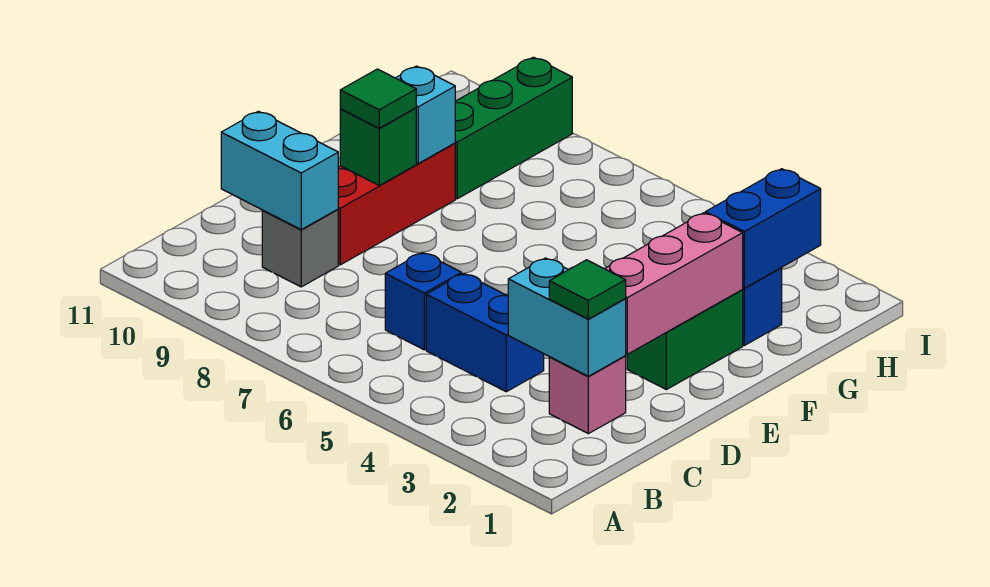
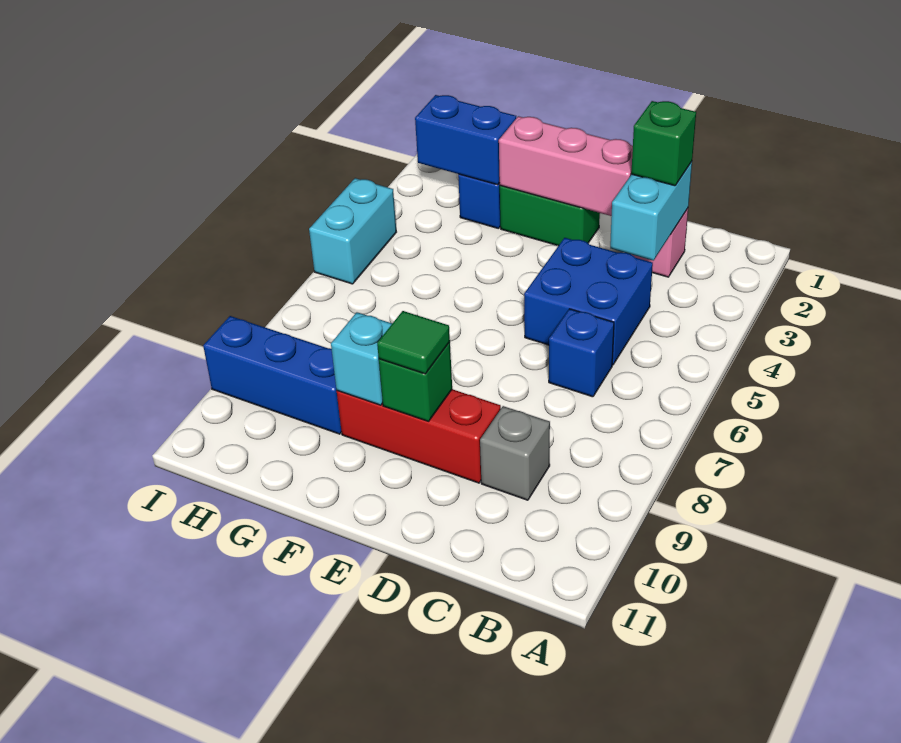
green 1x1 tile [549,260,626,319] -> green 1x1 brick [631,101,696,186]
blue 1x2 brick [426,273,544,392] -> blue 2x2 brick [524,238,653,365]
cyan 1x2 brick [221,111,338,229] -> cyan 1x2 brick moved to [309,178,396,284]
green 1x3 brick [455,57,572,199] -> blue 1x3 brick [203,316,341,434]

